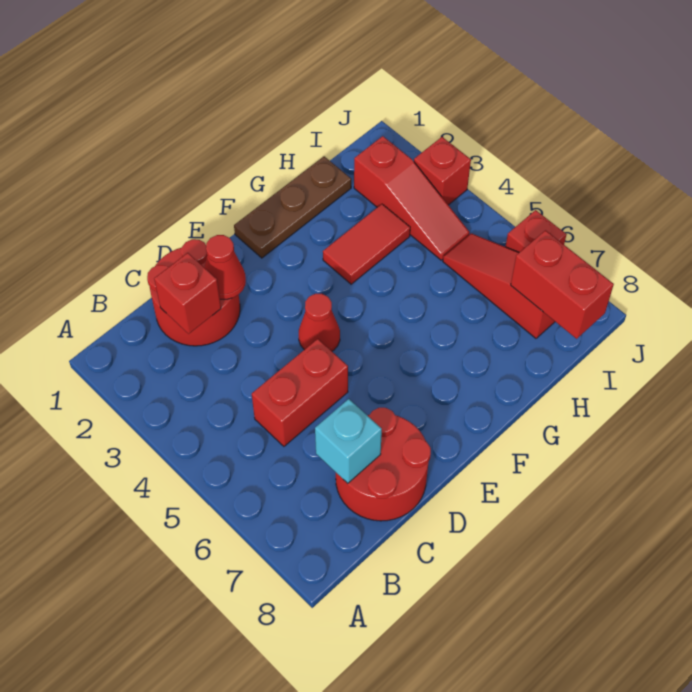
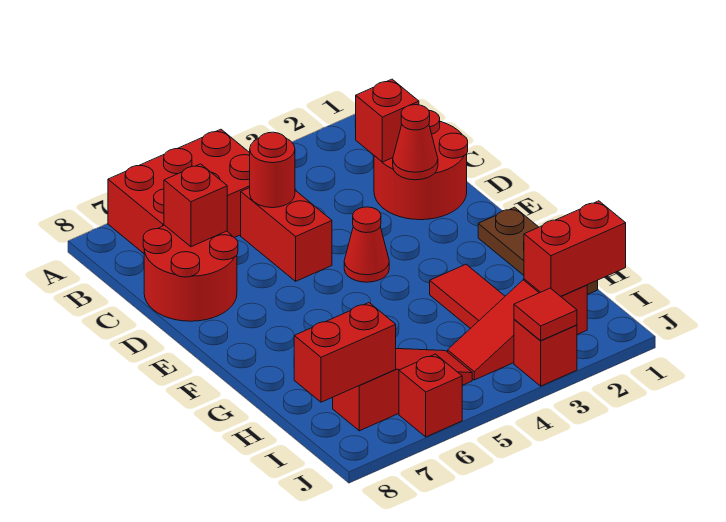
none -> red 2x3 brick [108,129,250,253]
none -> red 1x1 round brick [250,132,295,208]
cyan 1x1 brick [315,399,382,483] -> red 1x1 brick [164,164,227,247]
none -> red 1x2 brick [524,201,626,296]
none -> red 1x1 tile [514,288,577,340]

